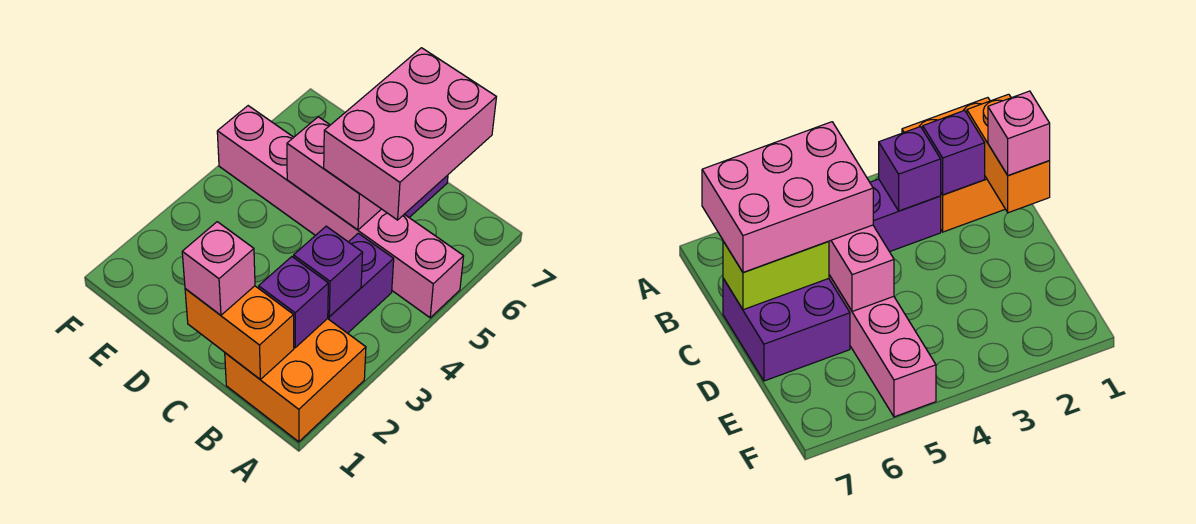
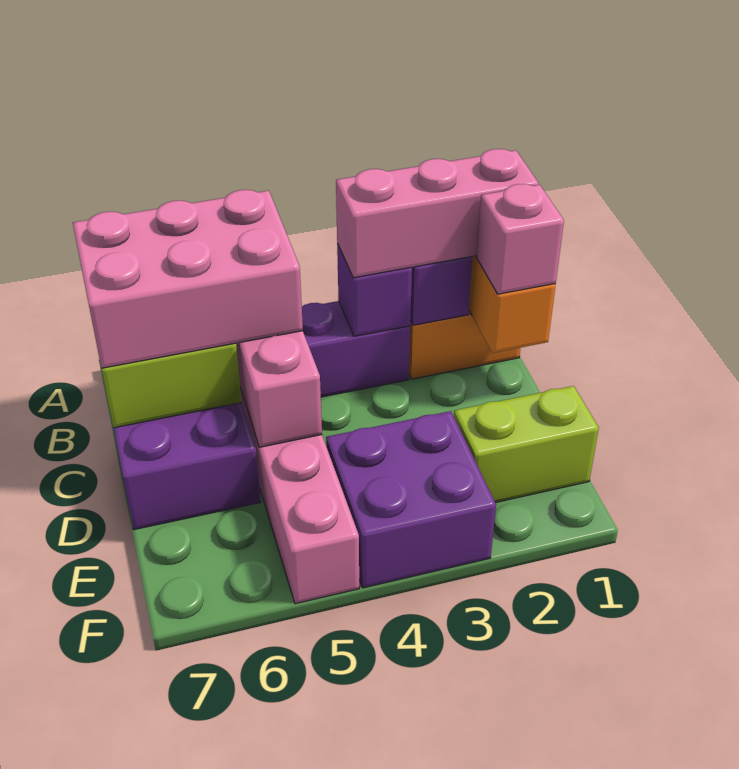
none -> pink 1x3 brick [336,149,539,278]
none -> lime 1x2 brick [454,386,599,503]
none -> purple 2x2 brick [326,411,496,588]

